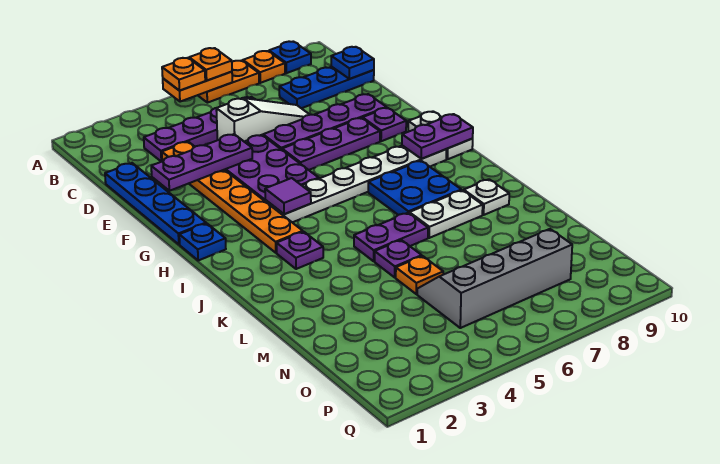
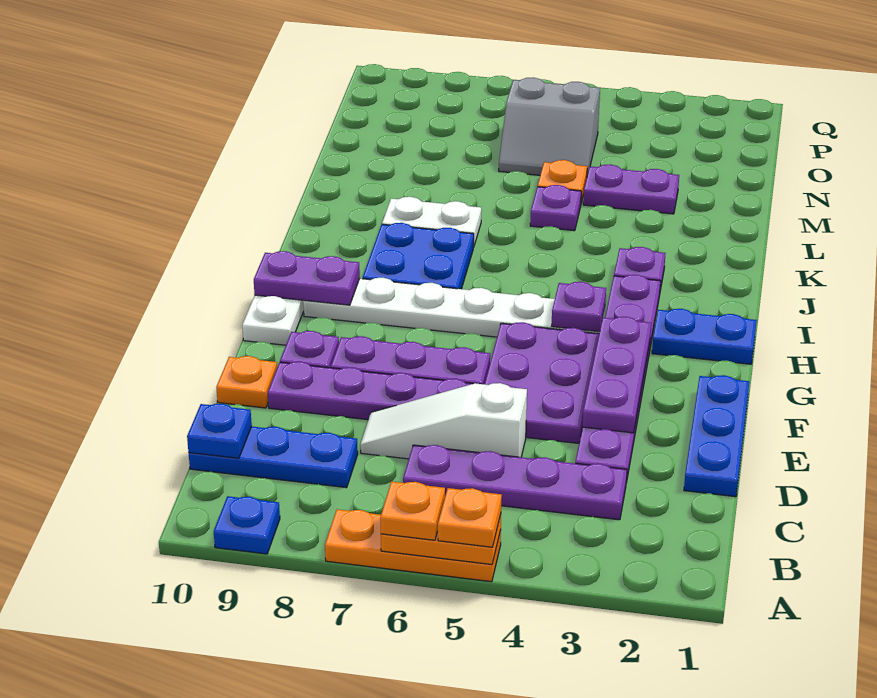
orange 1x2 plate [198,60,259,103] -> orange 1x3 plate [325,509,501,582]
orange 1x1 plate [243,51,285,83] -> orange 1x1 plate moved to [216,356,277,408]
blue 1x4 plate [105,163,206,244] -> blue 1x3 plate [684,375,749,497]
orange 1x6 plate [162,142,303,253] -> purple 1x6 plate [575,275,661,482]
purple 1x3 plate [151,134,252,191] -> purple 1x3 plate turned to [582,317,651,433]
blue 1x1 plate [179,223,226,261] -> blue 1x2 plate [652,309,757,364]
purple 1x1 tile [265,178,311,214] -> purple 1x1 plate [552,282,606,332]
purple 1x2 plate [354,213,428,261] -> purple 1x2 plate moved to [583,164,679,214]
white 1x1 plate [464,179,509,215] -> none
grey 2x4 slope [417,229,572,328] -> grey 2x2 slope [499,78,600,175]

